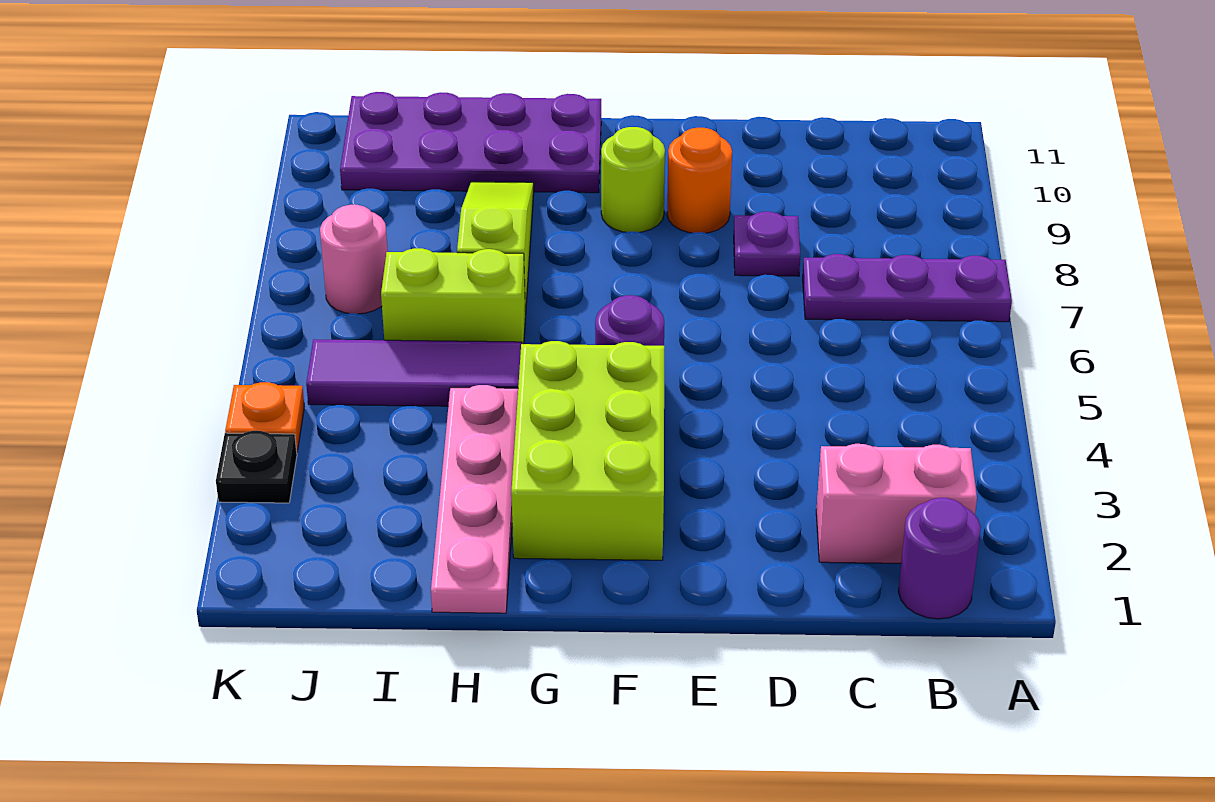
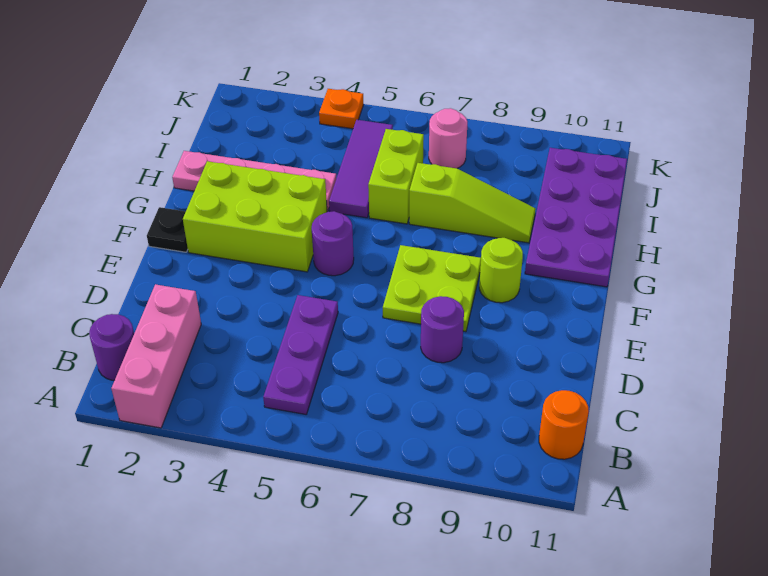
purple 1x3 plate [803,254,1012,322] -> purple 1x3 plate moved to [263,295,338,414]
pink 1x2 brick [816,444,977,563] -> pink 1x3 brick [111,284,201,428]
purple 1x1 plate [734,212,800,276] -> purple 1x1 round brick [421,296,464,363]
none -> lime 2x2 plate [383,245,481,332]
orange 1x1 round brick [667,128,732,233] -> orange 1x1 round brick moved to [539,390,589,459]
black 1x1 plate [216,431,297,503] -> black 1x1 plate moved to [147,207,188,252]

